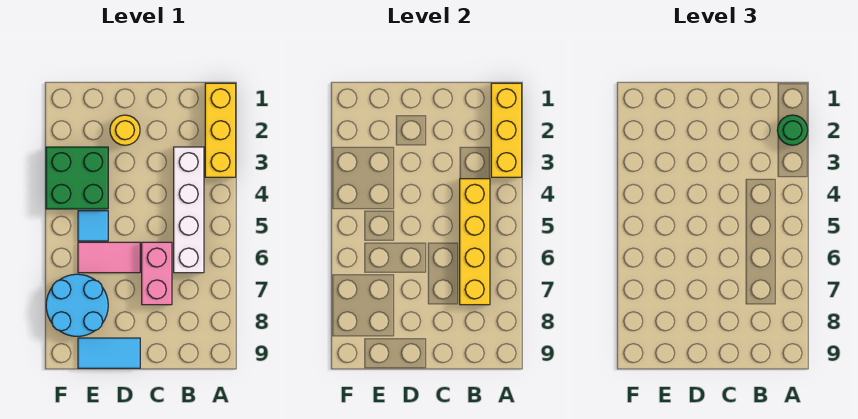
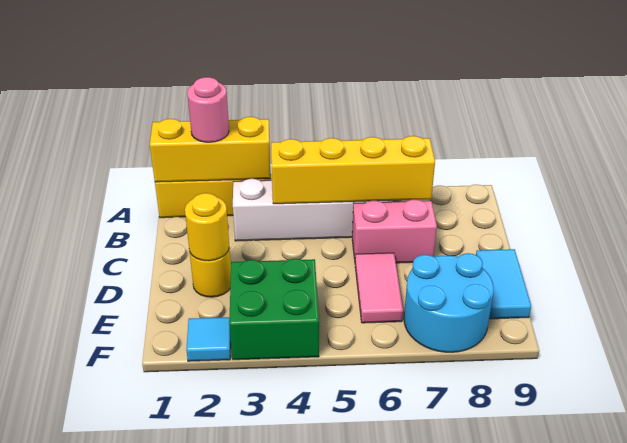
green 1x1 round brick [777,115,808,145] -> pink 1x1 round brick [187,77,229,142]
none -> yellow 1x1 round brick [185,193,229,261]
cyan 1x1 tile [78,211,108,241] -> cyan 1x1 tile moved to [186,317,231,361]

